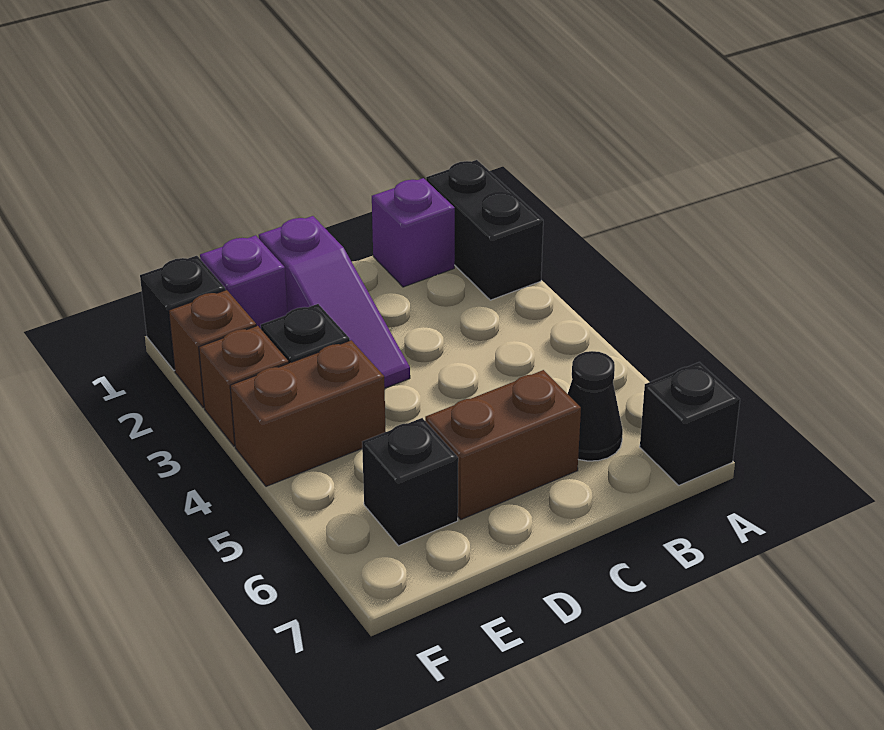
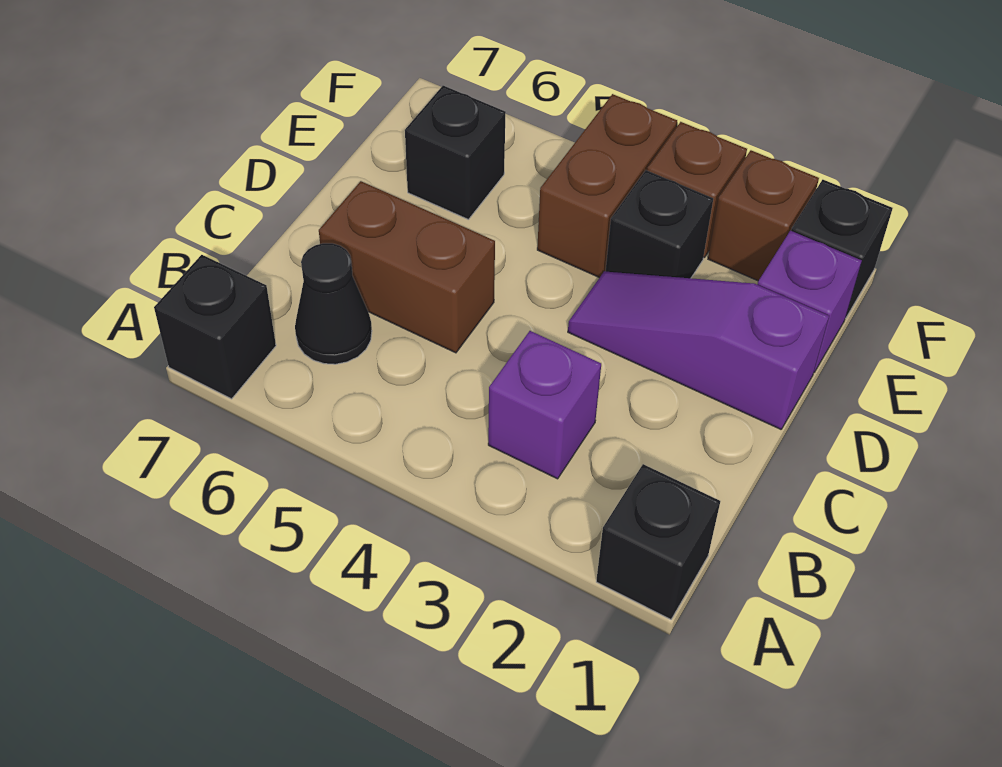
black 1x2 brick [426,160,543,300] -> black 1x1 brick [596,464,720,619]
purple 1x1 brick [372,178,455,287] -> purple 1x1 brick moved to [488,331,601,479]
brown 1x2 brick [425,370,581,519] -> brown 1x2 brick turned to [319,181,495,353]

